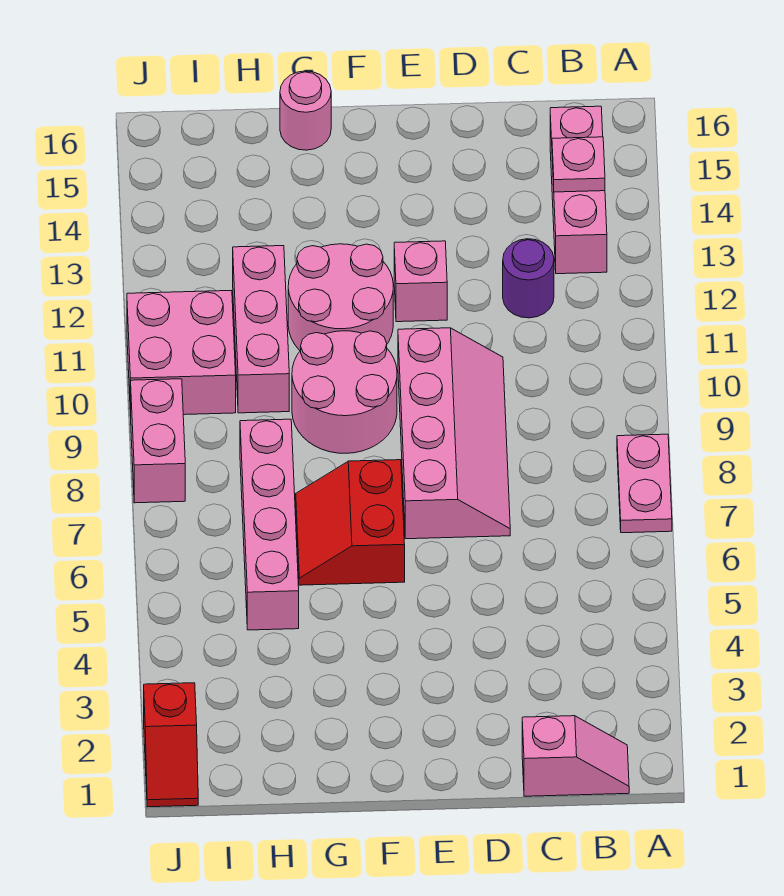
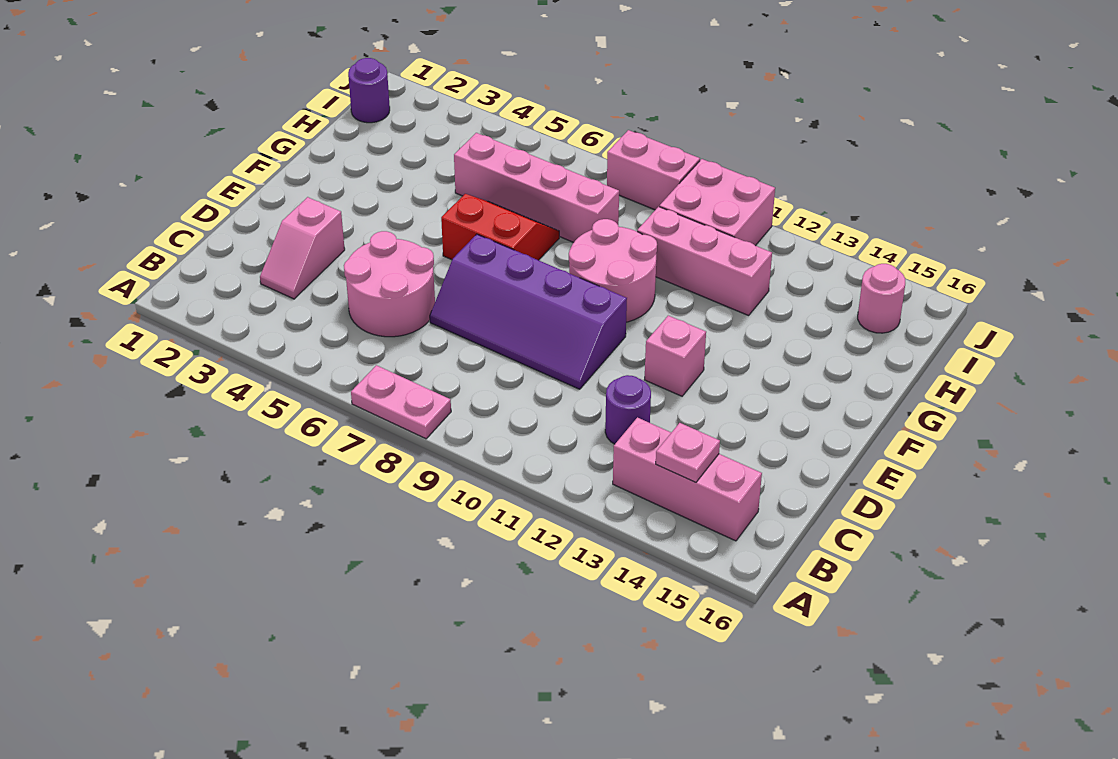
pink 1x2 slope [522,716,629,796] -> pink 1x2 slope moved to [260,197,345,299]
pink 2x4 slope [398,328,510,539] -> purple 2x4 slope [430,234,627,389]
pink 2x2 round brick [288,244,393,350] -> pink 2x2 round brick moved to [344,231,435,337]
pink 1x1 round brick [280,71,331,150] -> pink 1x1 round brick moved to [858,264,905,333]
none -> purple 1x1 round brick [348,58,390,123]
red 1x2 slope [144,683,198,807] -> none

